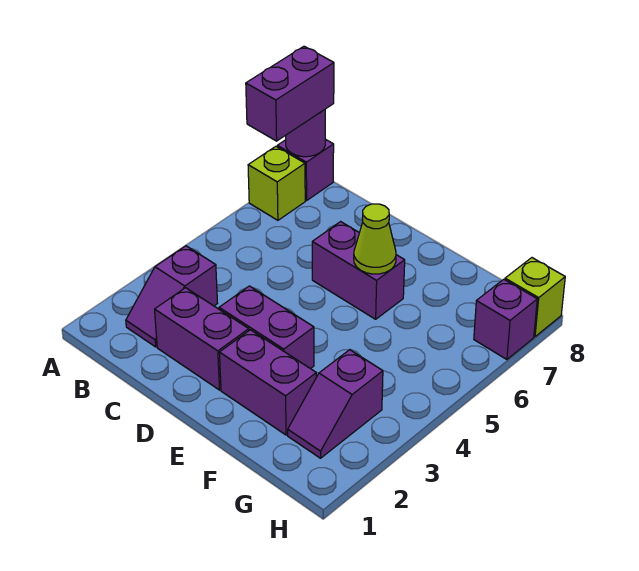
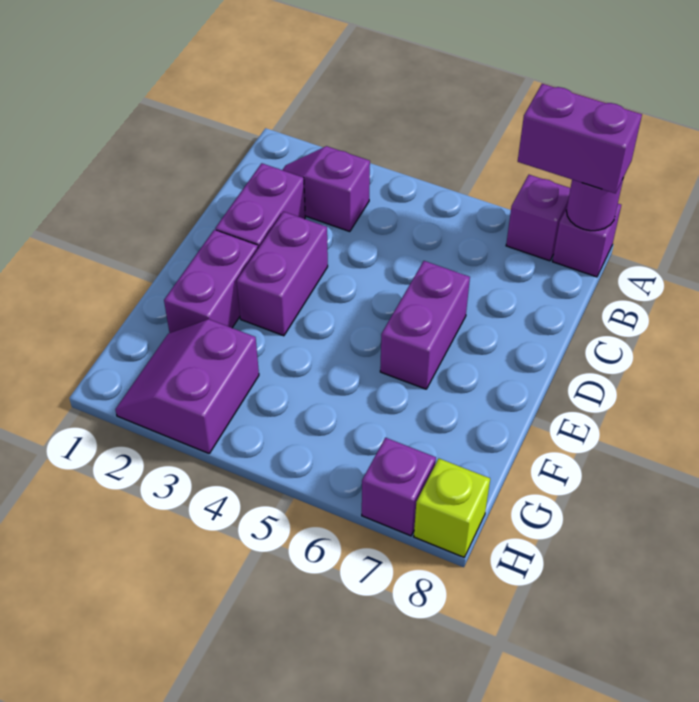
lime 1x1 brick [248,147,305,220] -> purple 1x1 brick [506,175,570,261]
lime 1x1 cone [354,204,396,274] -> none
purple 1x2 slope [288,350,383,458] -> purple 2x2 slope [115,319,259,453]

